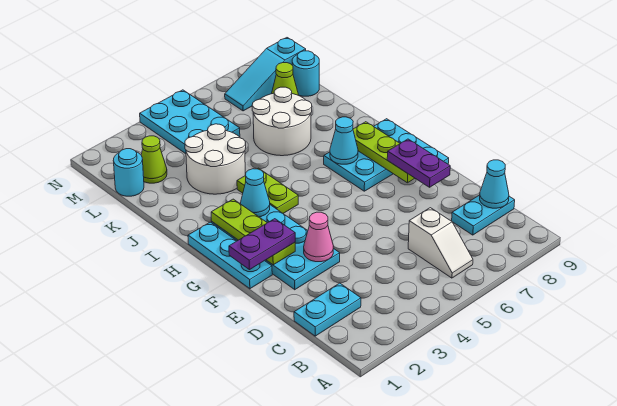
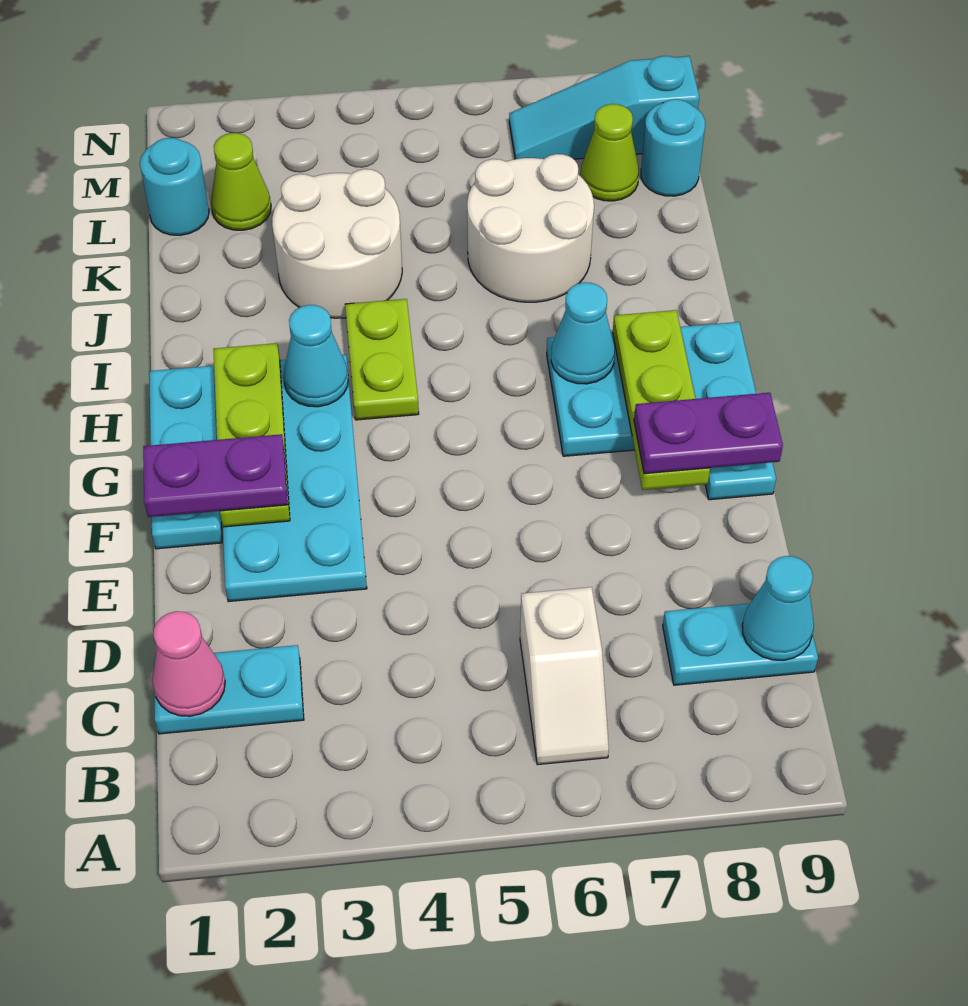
pink 1x1 cone [304,212,333,262] -> pink 1x1 cone moved to [152,611,225,716]
purple 1x2 plate [387,139,450,187] -> purple 1x2 plate turned to [634,393,783,474]
cyan 2x3 plate [140,90,240,154] -> none

